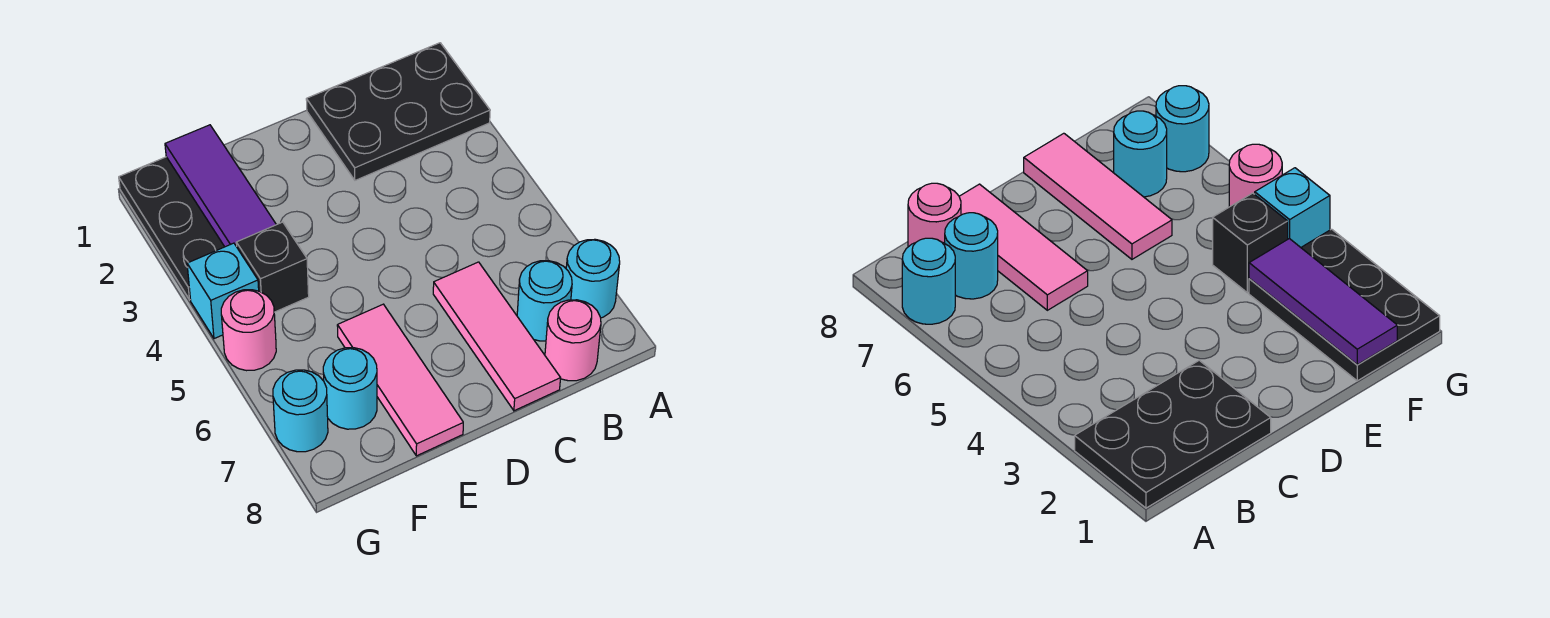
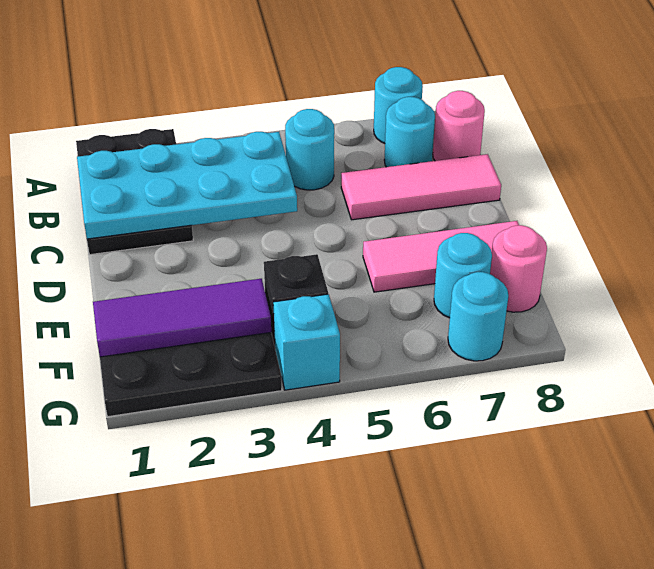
none -> cyan 2x4 plate [77,132,297,239]
none -> cyan 1x1 round brick [285,109,334,190]
pink 1x1 round brick [221,290,276,371] -> pink 1x1 round brick moved to [490,225,547,312]

